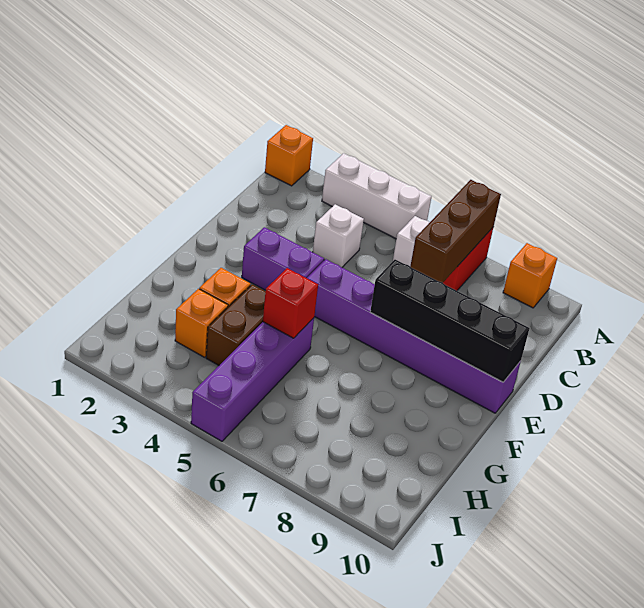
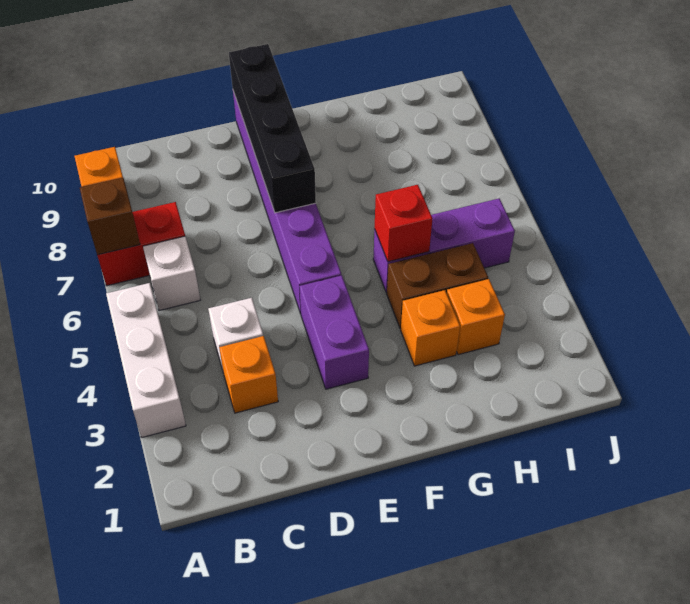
orange 1x1 brick [265,125,313,186] -> orange 1x1 brick moved to [219,336,278,413]
brown 1x3 brick [410,180,501,283] -> brown 1x1 brick [80,178,140,255]
purple 1x4 brick [191,318,314,441] -> purple 1x3 brick [373,198,515,293]

